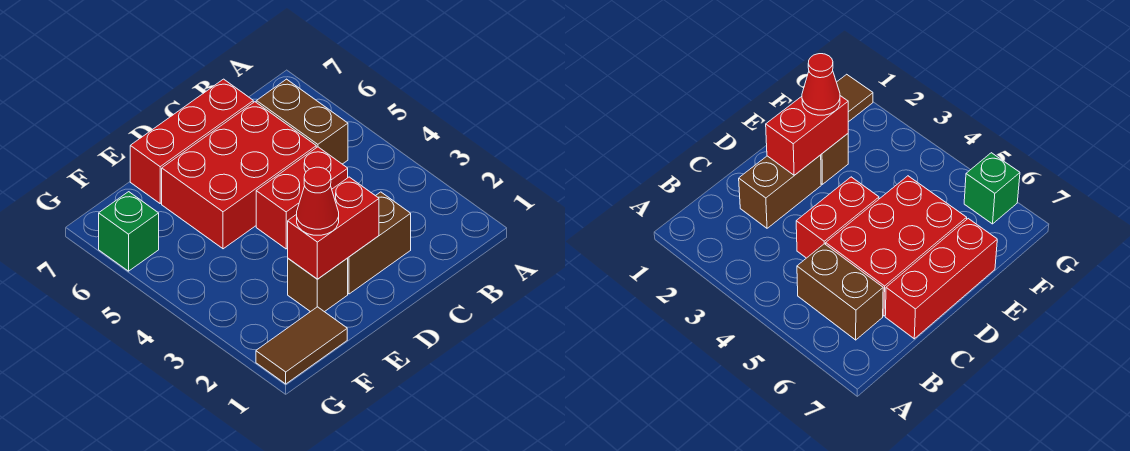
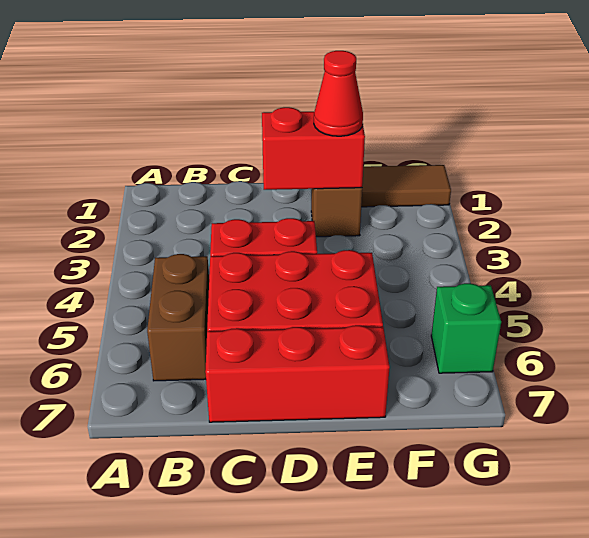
brown 1x2 brick [347,192,411,294] -> none

